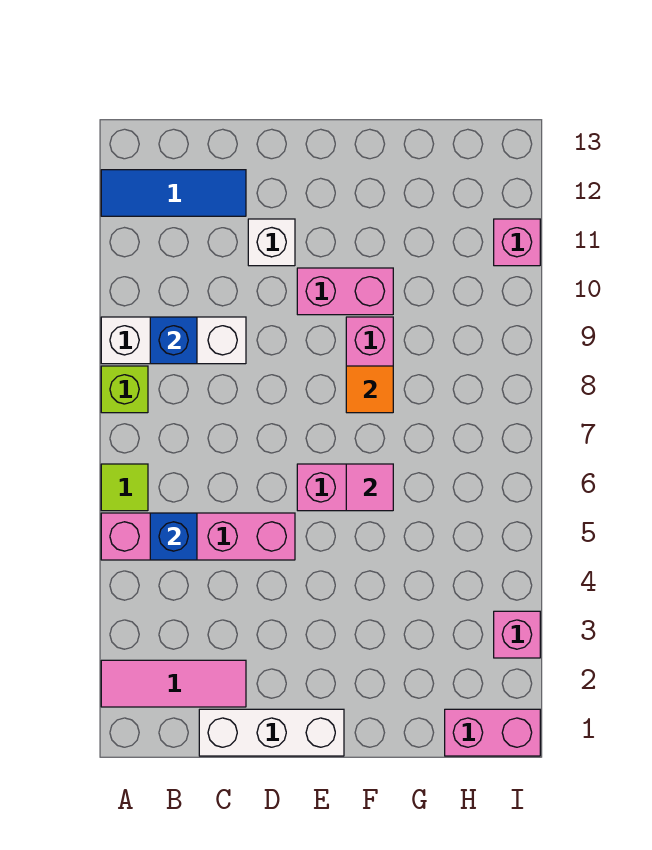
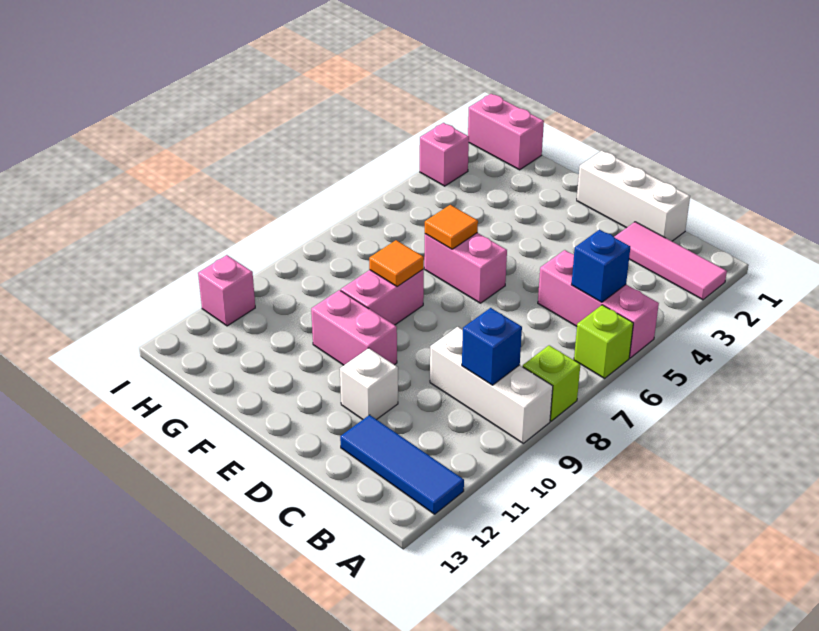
pink 1x4 brick [101,513,295,560] -> pink 1x3 brick [538,250,659,358]
lime 1x1 tile [101,464,148,511] -> lime 1x1 brick [574,305,633,378]
pink 1x1 tile [346,464,393,511] -> orange 1x1 tile [425,205,478,249]

